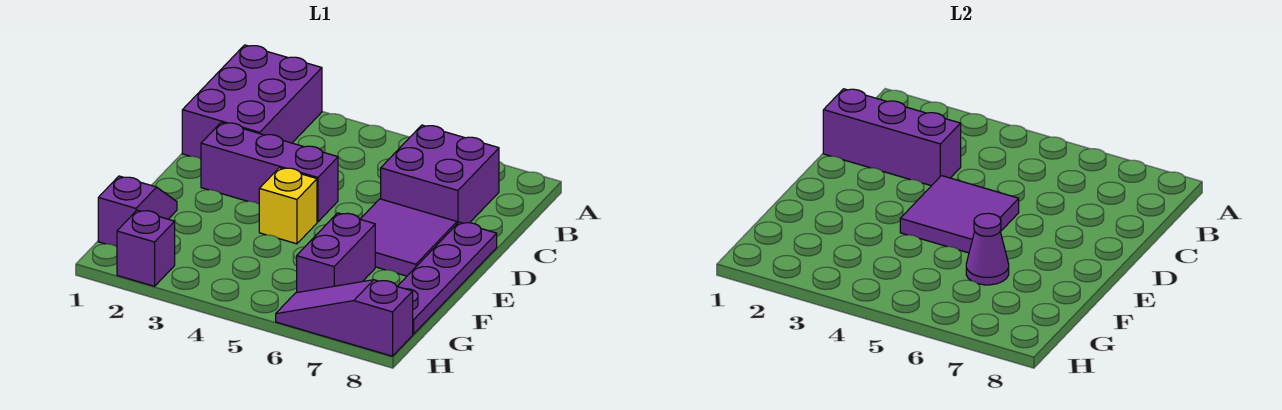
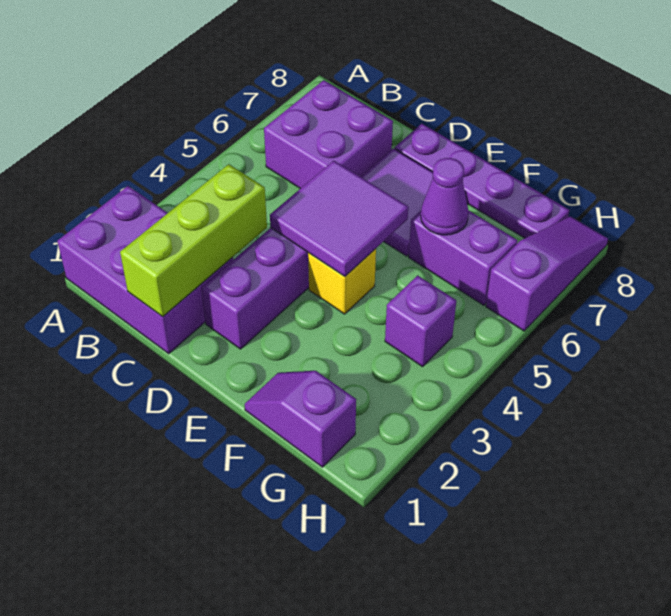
purple 1x3 brick [823,89,961,186] -> lime 1x3 brick [120,164,267,317]
purple 1x1 brick [117,210,175,286] -> purple 1x1 brick moved to [385,275,456,367]
purple 1x3 slope [276,280,413,356] -> purple 1x3 slope turned to [486,216,608,331]

